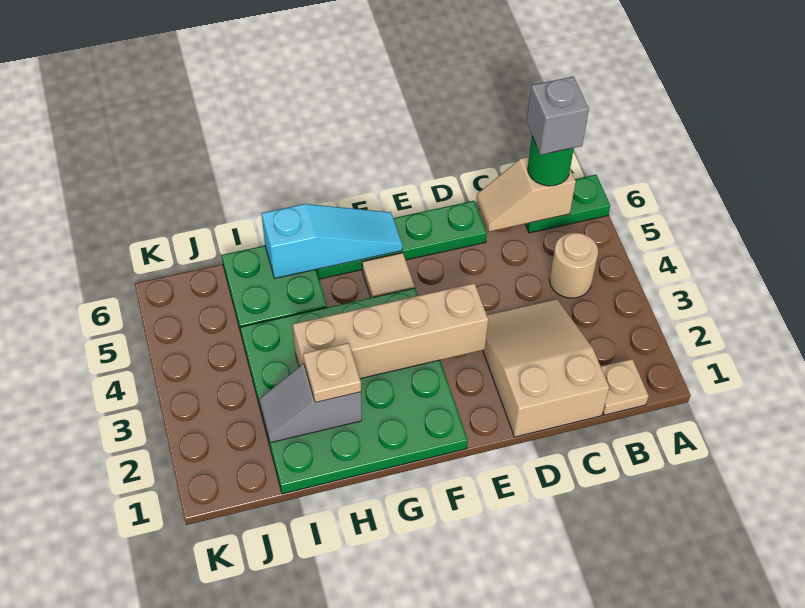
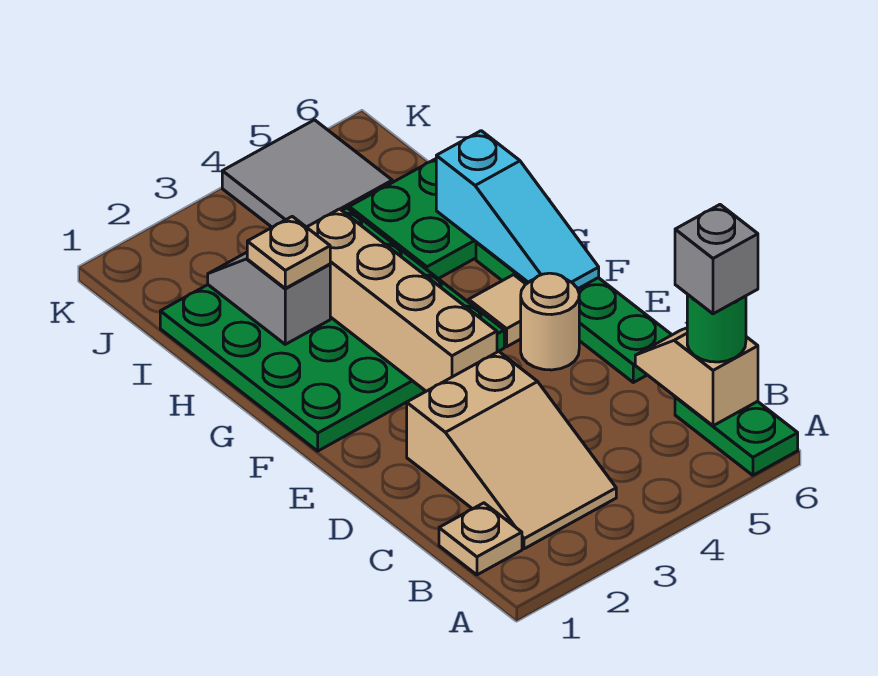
tan 1x1 round brick [549,232,598,298] -> tan 1x1 round brick moved to [521,273,579,370]
tan 2x3 slope [483,299,609,437] -> tan 2x3 slope turned to [407,351,616,549]
none -> grey 2x2 tile [222,120,392,227]

